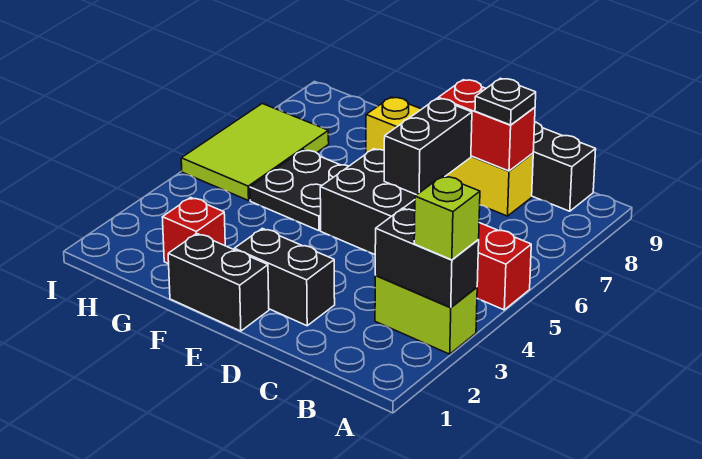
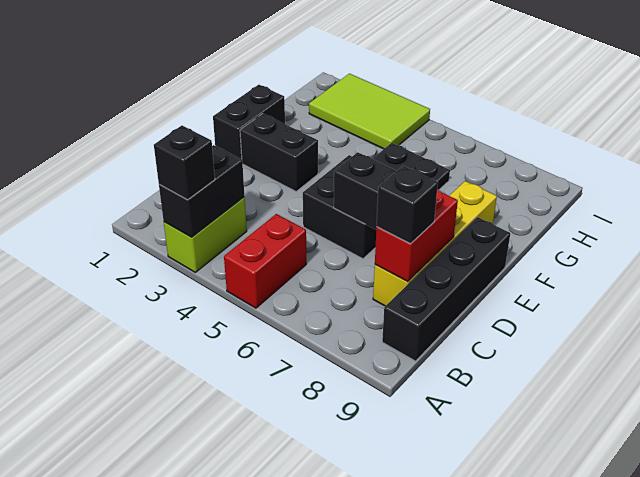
lime 1x1 brick [414,176,480,260] -> black 1x1 brick [154,126,215,200]
black 1x1 plate [475,78,536,125] -> black 1x1 brick [377,166,438,244]
black 1x2 brick [234,228,335,326] -> black 1x2 brick turned to [240,114,318,191]
red 1x1 brick [162,197,225,264] -> none
lime 2x3 tile [181,104,329,201] -> lime 2x3 tile moved to [309,74,430,149]

